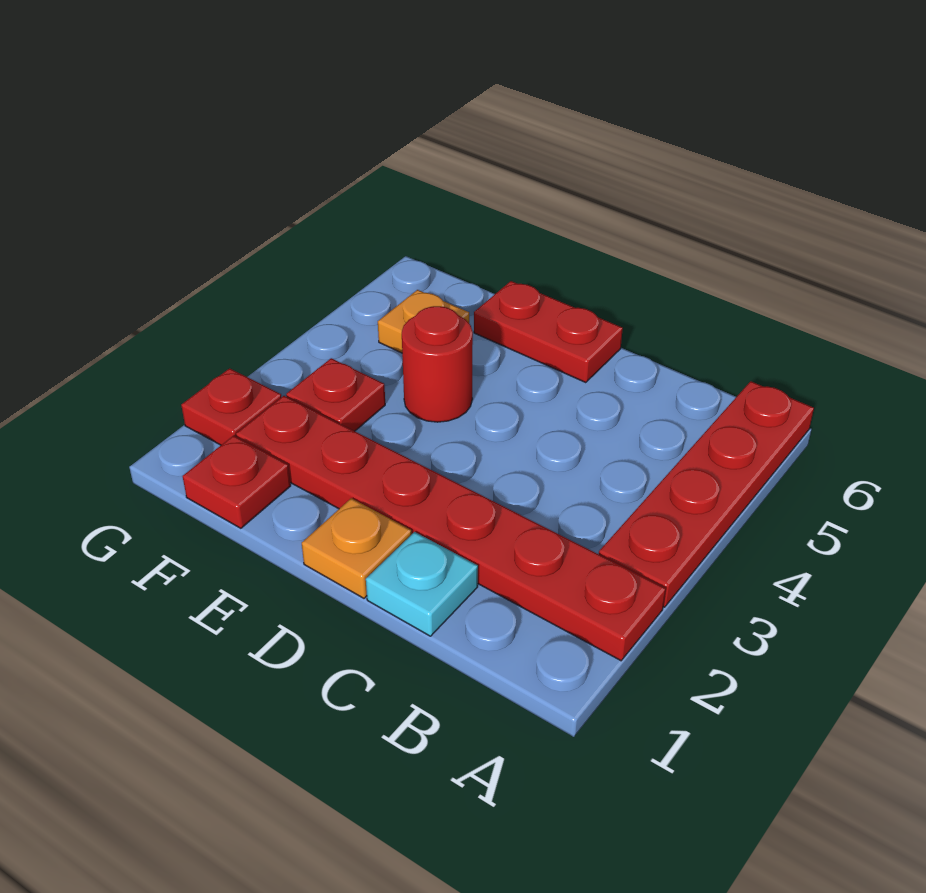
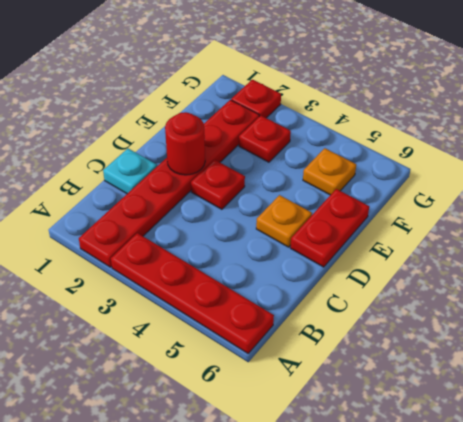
orange 1x1 plate [302,498,412,598] -> orange 1x1 plate moved to [256,195,312,247]
red 1x1 round brick [402,306,473,422] -> red 1x1 round brick moved to [165,112,205,175]
red 1x1 plate [183,436,291,528] -> red 1x1 plate moved to [191,160,245,209]

